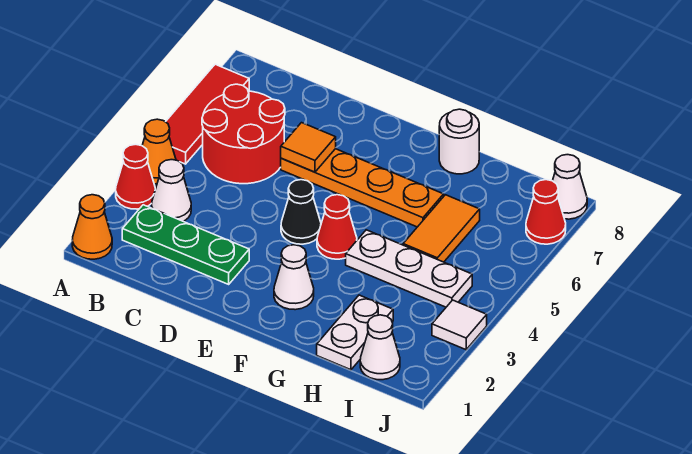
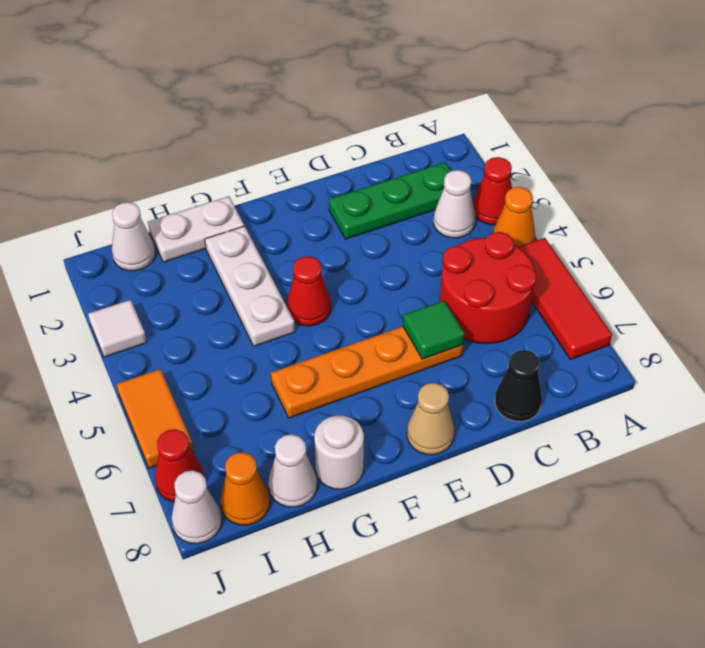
orange 1x1 cone [72,195,112,259] -> orange 1x1 cone moved to [220,452,270,525]
orange 1x1 tile [281,123,336,172] -> green 1x1 tile [403,301,465,359]
black 1x1 cone [281,180,321,244] -> black 1x1 cone moved to [495,350,542,421]
none -> tan 1x1 cone [407,383,454,455]
white 1x1 cone [274,245,314,310] -> white 1x1 cone moved to [268,434,317,507]
white 1x3 plate [346,230,472,307] -> white 1x3 plate turned to [205,226,295,346]
white 1x2 plate [317,295,393,370] -> white 1x2 plate turned to [148,196,244,262]
orange 1x2 tile [403,195,480,262] -> orange 1x2 tile moved to [116,369,194,468]

